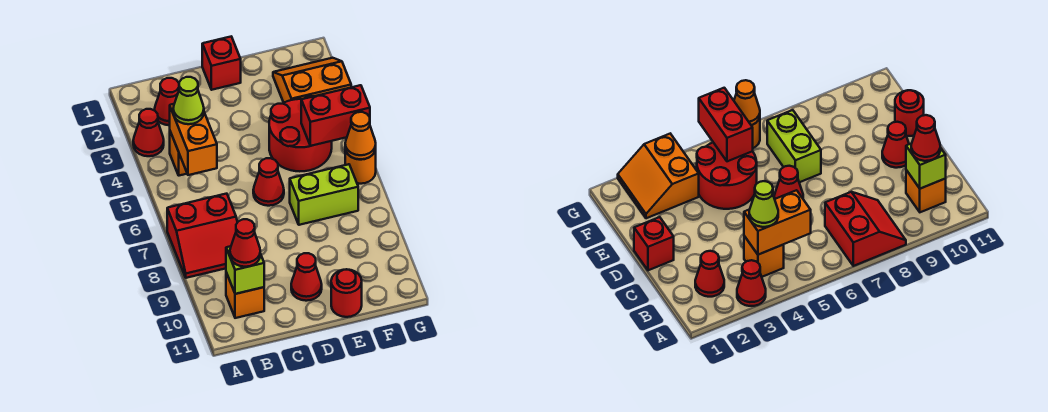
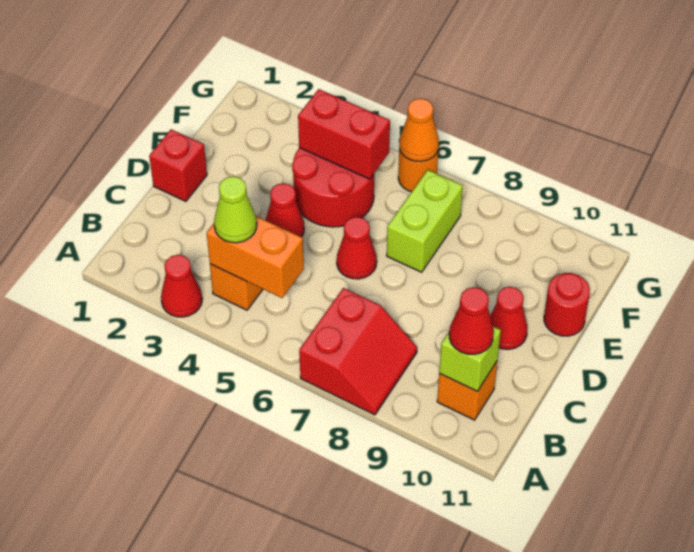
red 1x1 cone [155,78,179,125] -> red 1x1 cone moved to [266,183,304,237]
orange 2x2 slope [273,58,351,103] -> none
red 1x2 brick [301,85,370,146] -> red 1x2 brick turned to [298,89,390,179]

